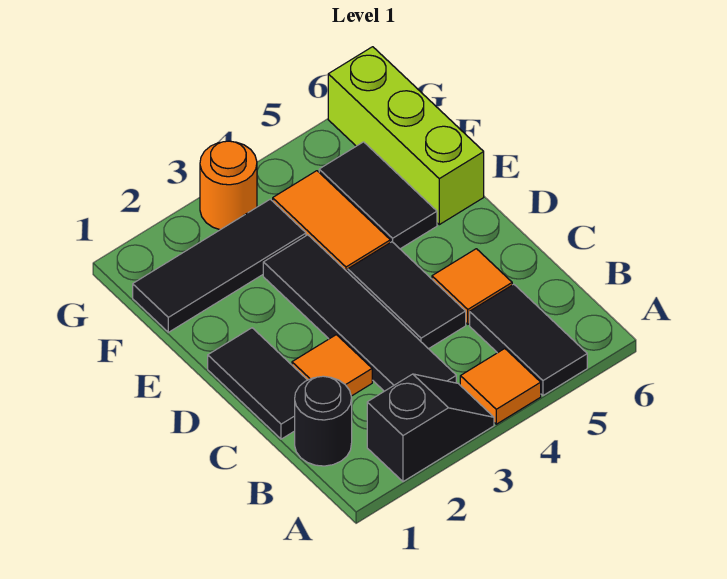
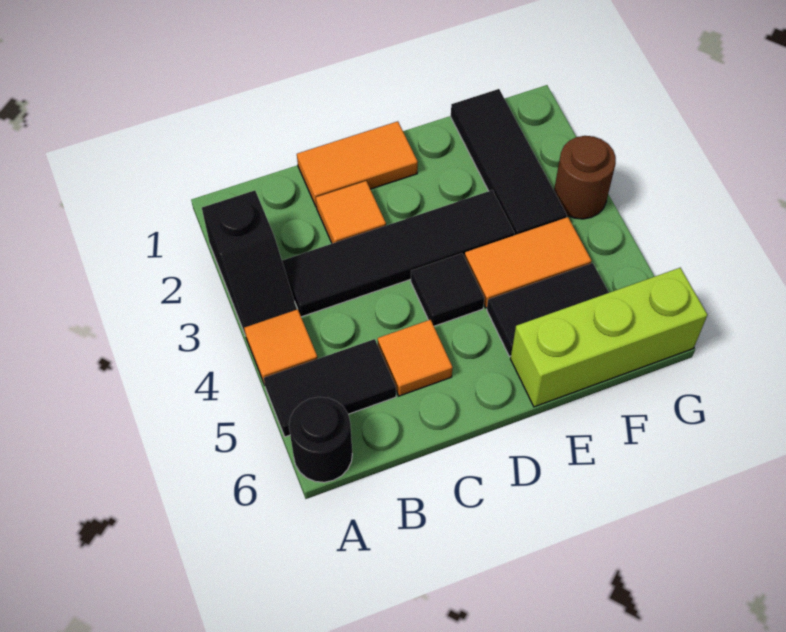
black 1x1 round brick [295,376,352,466] -> black 1x1 round brick moved to [289,397,352,482]
black 1x2 tile [208,328,307,439] -> orange 1x2 tile [297,121,418,207]
black 1x2 tile [348,242,466,349] -> black 1x1 tile [411,253,484,326]
orange 1x1 round brick [200,141,257,230] -> brown 1x1 round brick [554,136,616,219]

